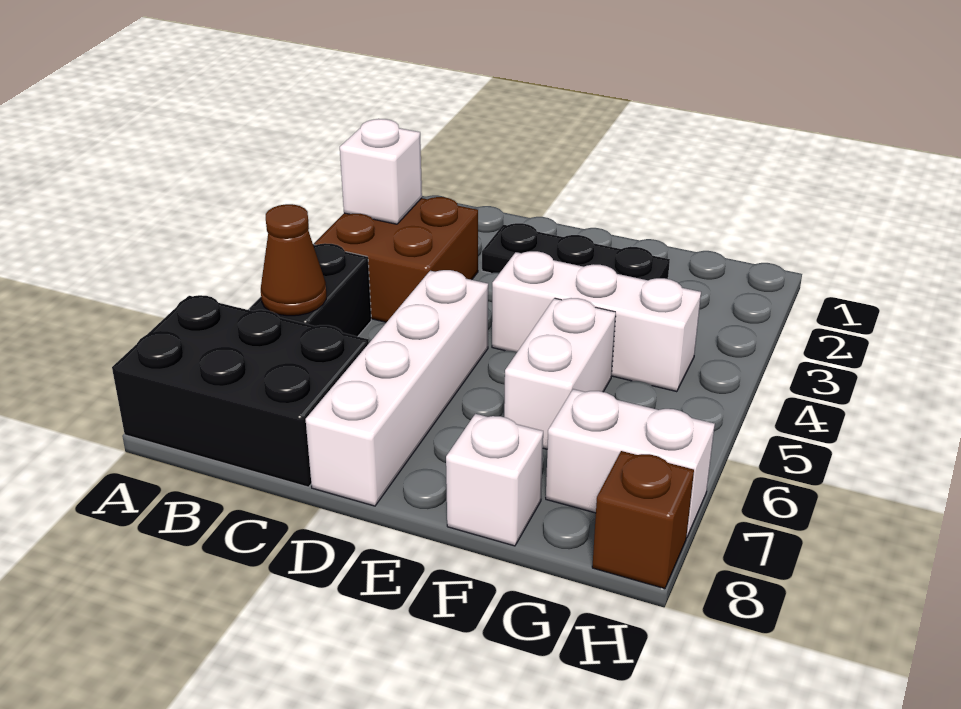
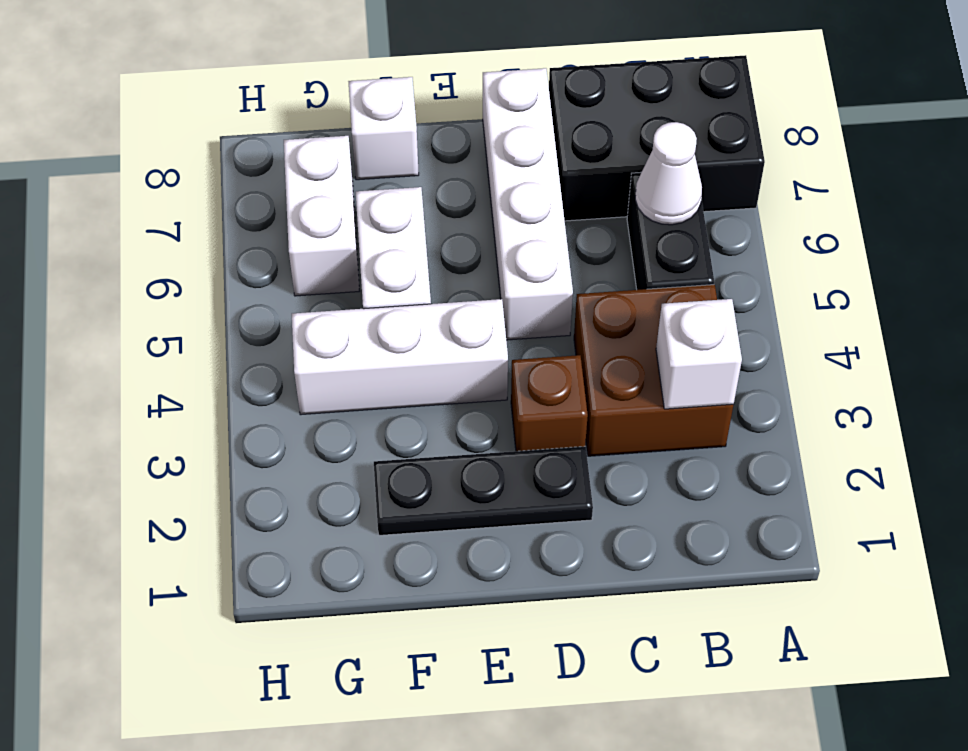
brown 1x1 cone [261,204,326,316] -> white 1x1 cone [635,122,702,225]
white 1x2 brick [546,389,715,538] -> white 1x2 brick turned to [284,136,359,296]
brown 1x1 brick [592,451,694,589] -> brown 1x1 brick moved to [511,355,588,451]

